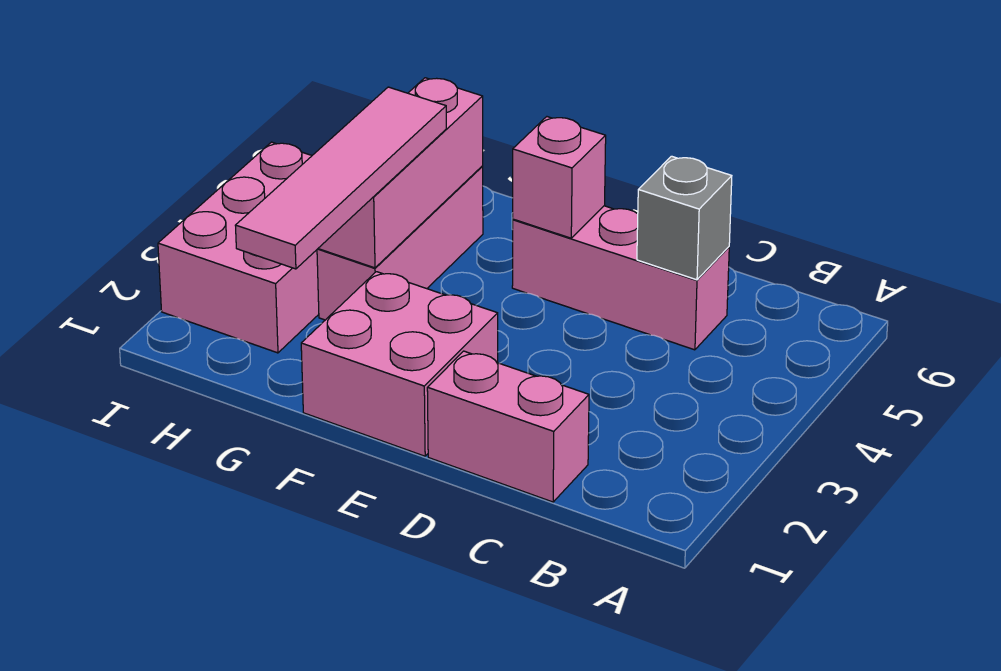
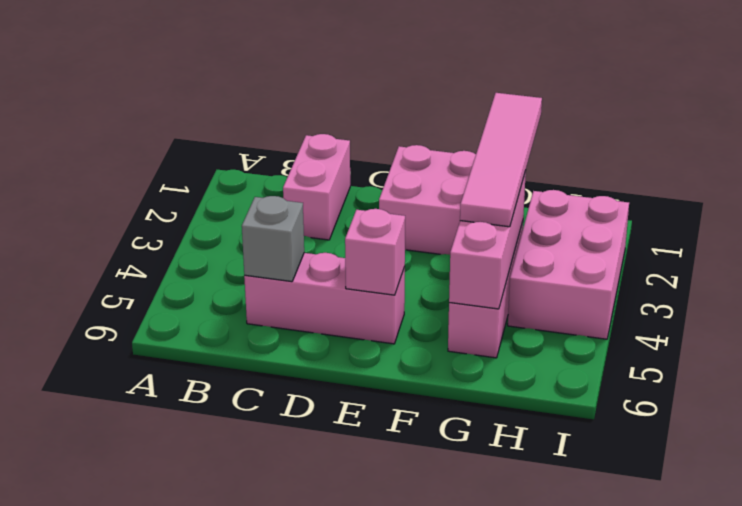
pink 1x2 brick [427,351,589,502] -> pink 1x2 brick turned to [283,134,350,240]

